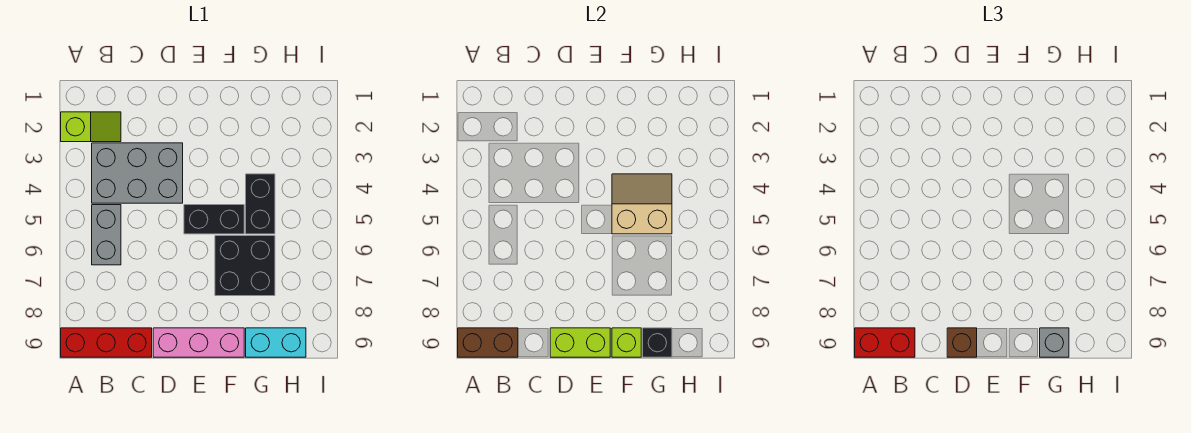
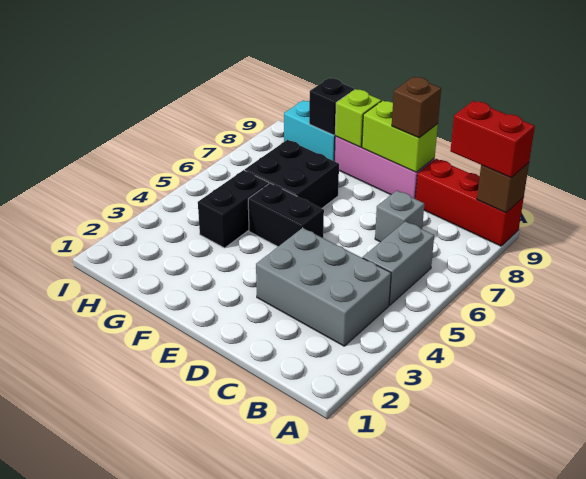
lime 1x2 slope [61,112,121,142] -> none
brown 1x2 brick [458,328,518,357] -> brown 1x1 brick [477,163,529,213]
tan 2x2 slope [612,174,672,234] -> none
grey 1x1 brick [1040,328,1069,357] -> grey 1x1 brick moved to [375,190,424,242]

